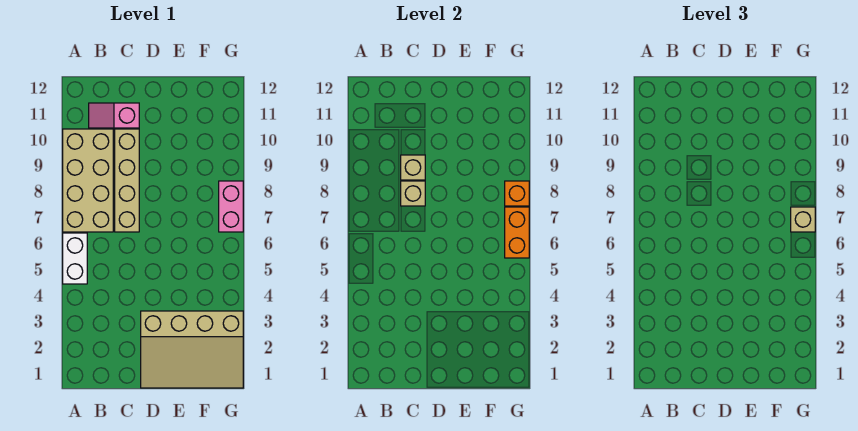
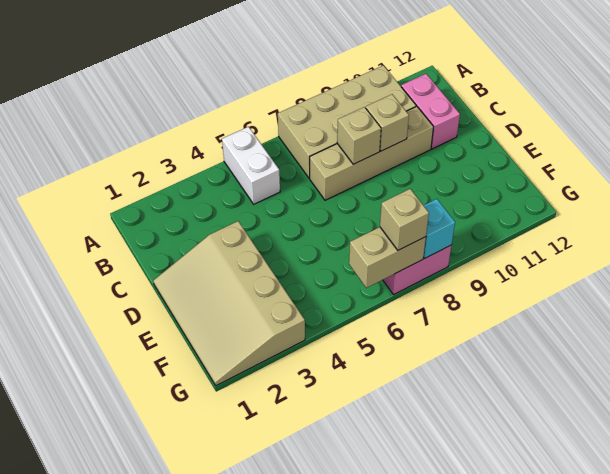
white 1x2 brick [63,233,87,284] -> white 1x2 brick turned to [222,127,280,204]
pink 1x2 slope [89,103,139,128] -> pink 1x2 brick [401,74,460,149]
orange 1x2 brick [505,207,529,258] -> tan 1x2 brick [349,227,426,288]
orange 1x1 brick [505,181,529,206] -> cyan 1x1 brick [423,199,455,258]

